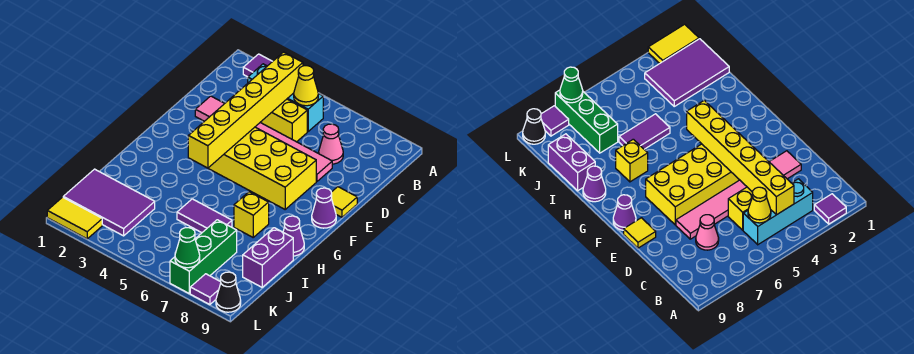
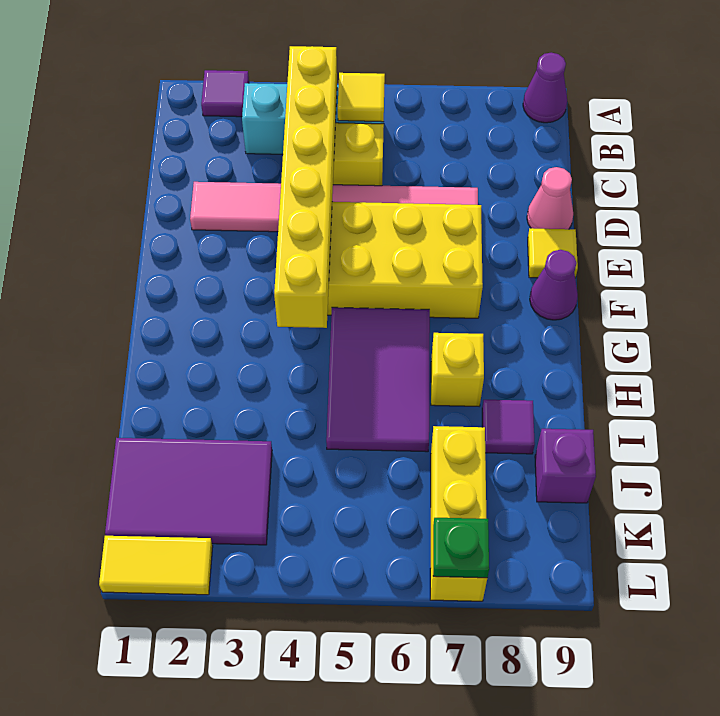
yellow 1x1 cone [294,66,318,106] -> yellow 1x1 tile [338,73,385,122]
pink 1x1 cone [319,124,343,164] -> pink 1x1 cone moved to [527,167,573,229]
purple 1x1 cone [283,216,304,256] -> purple 1x1 cone moved to [523,53,567,123]
purple 1x2 tile [177,199,232,233] -> purple 2x3 tile [326,307,430,452]
purple 1x2 brick [243,228,293,287] -> purple 1x1 brick [535,429,596,503]
green 1x3 brick [170,220,237,294] -> yellow 1x3 brick [430,426,487,601]
green 1x1 cone [175,228,200,268] -> green 1x1 plate [433,518,489,578]
purple 1x1 tile [190,274,221,305] -> purple 1x1 tile moved to [482,400,535,454]
black 1x1 cone [216,272,241,312] -> none

